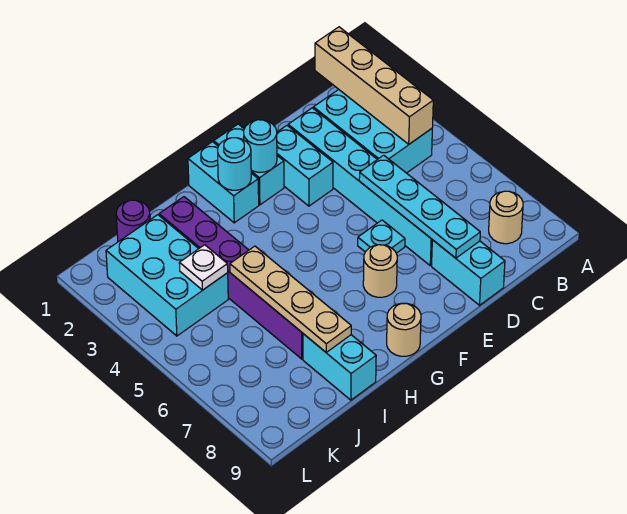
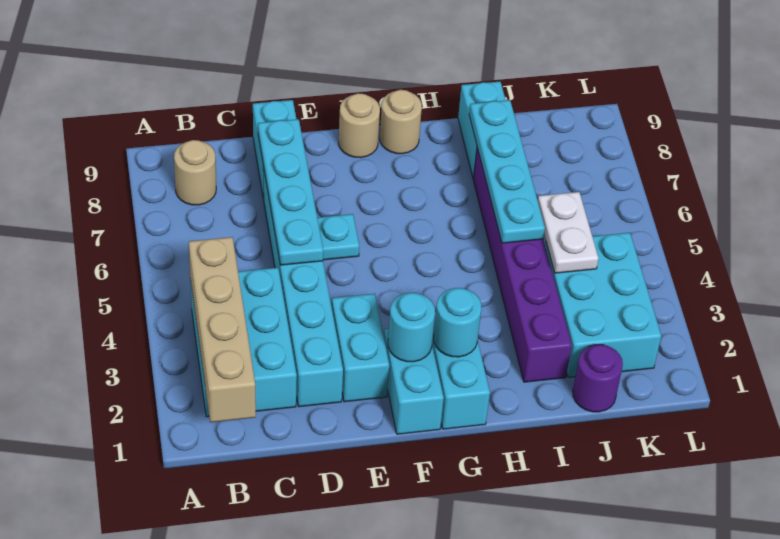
tan 1x1 round brick [363,245,397,297] -> tan 1x1 round brick moved to [339,93,380,158]
tan 1x4 plate [230,246,351,352] -> cyan 1x4 plate [469,100,545,243]
white 1x1 plate [179,245,228,290] -> white 1x2 plate [538,192,598,273]

